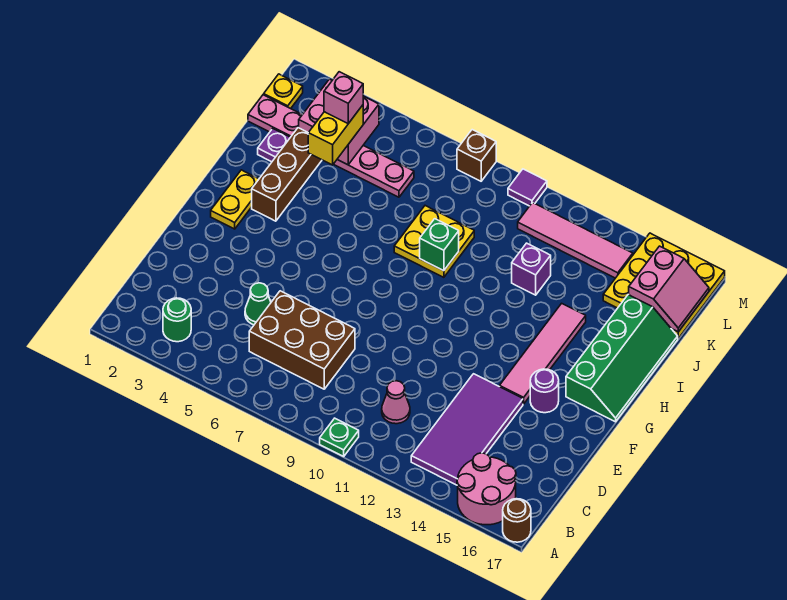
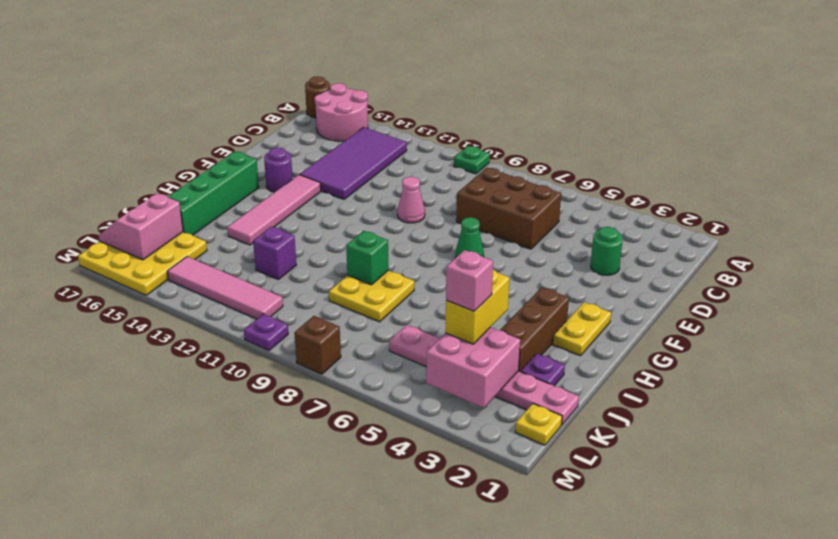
green 1x1 round brick [163,298,191,342] -> green 1x1 round brick moved to [591,227,623,275]
pink 1x1 cone [382,381,410,424] -> pink 1x1 cone moved to [397,177,425,223]
green 1x1 cone [245,283,271,325] -> green 1x1 cone moved to [455,217,484,258]
purple 1x1 tile [508,169,547,206] -> purple 1x1 plate [244,314,288,350]

